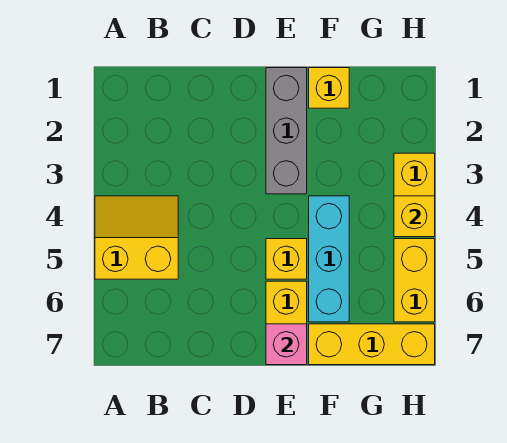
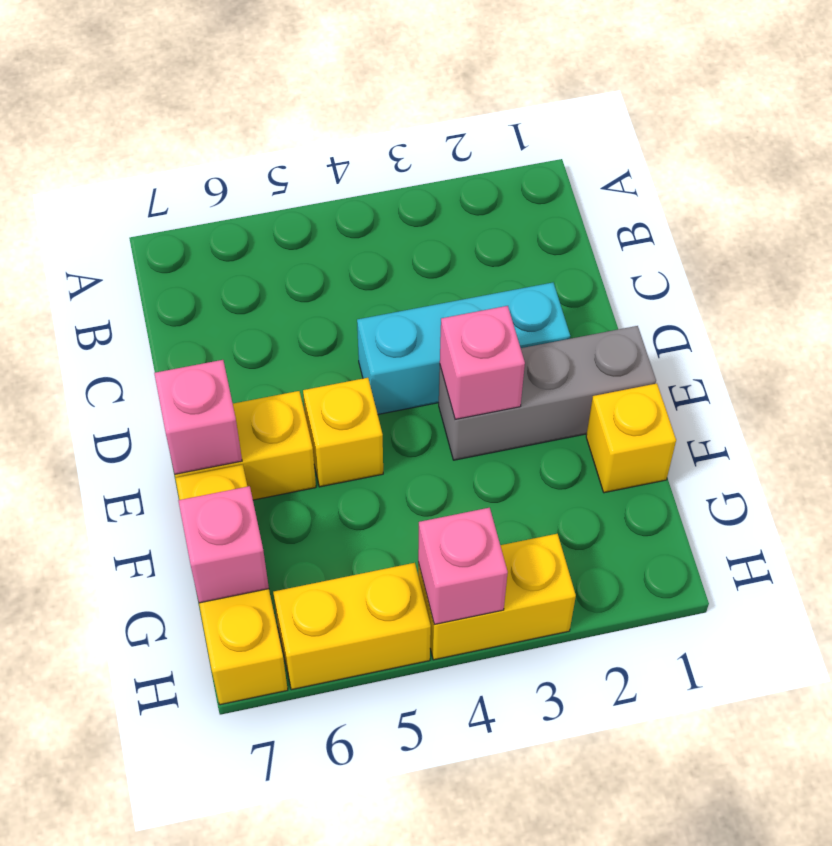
yellow 2x2 slope [95,196,178,279] -> none
none -> pink 1x1 brick [440,306,525,419]
cyan 1x3 brick [309,196,349,322] -> cyan 1x3 brick moved to [357,283,570,414]
none -> pink 1x1 brick [178,486,269,603]
yellow 1x1 brick [394,196,435,237] -> pink 1x1 brick [418,508,508,624]

